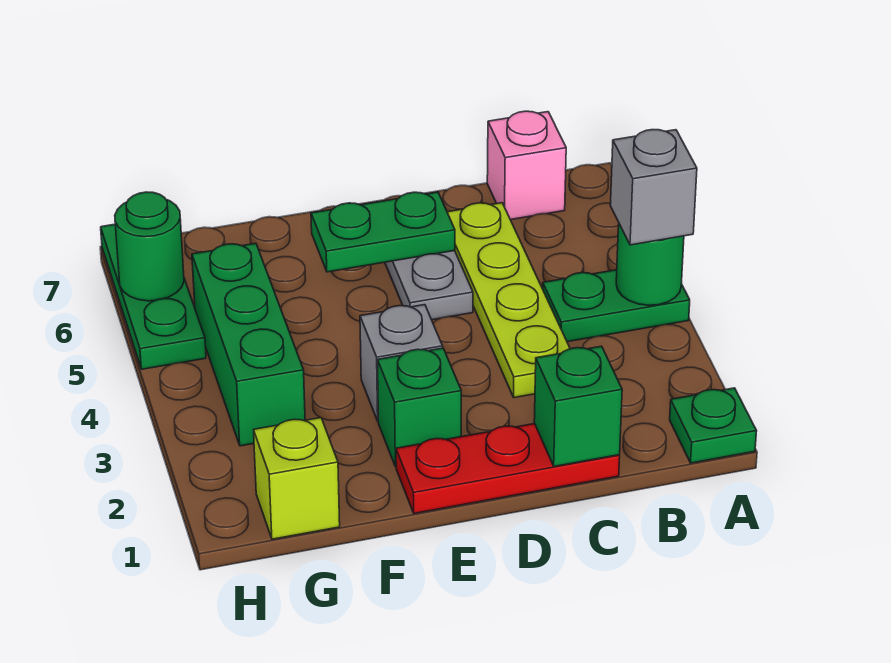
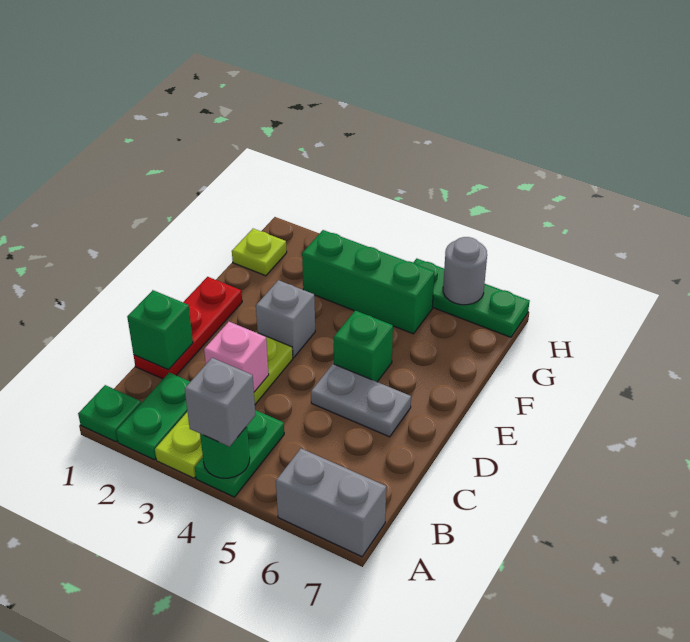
none -> grey 1x2 brick [276,449,386,557]
pink 1x1 brick [487,111,566,220] -> pink 1x1 brick moved to [204,322,269,392]
lime 1x4 plate [447,203,570,398] -> lime 1x4 plate turned to [155,332,293,478]
green 1x2 plate [311,192,455,272] -> green 1x2 plate moved to [116,373,190,460]
green 1x1 brick [378,348,461,467] -> green 1x1 brick moved to [334,310,393,382]
lime 1x1 brick [254,418,340,539] -> lime 1x1 plate [232,229,287,276]
green 1x1 round brick [115,192,184,301] -> grey 1x1 round brick [443,237,487,305]

